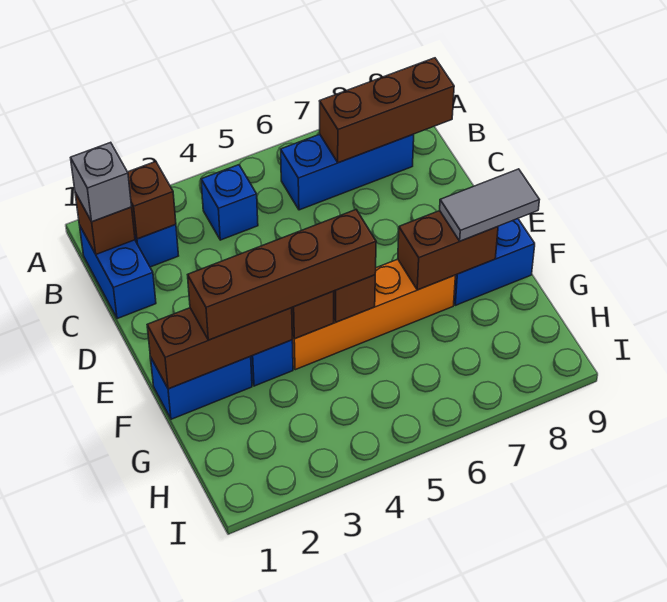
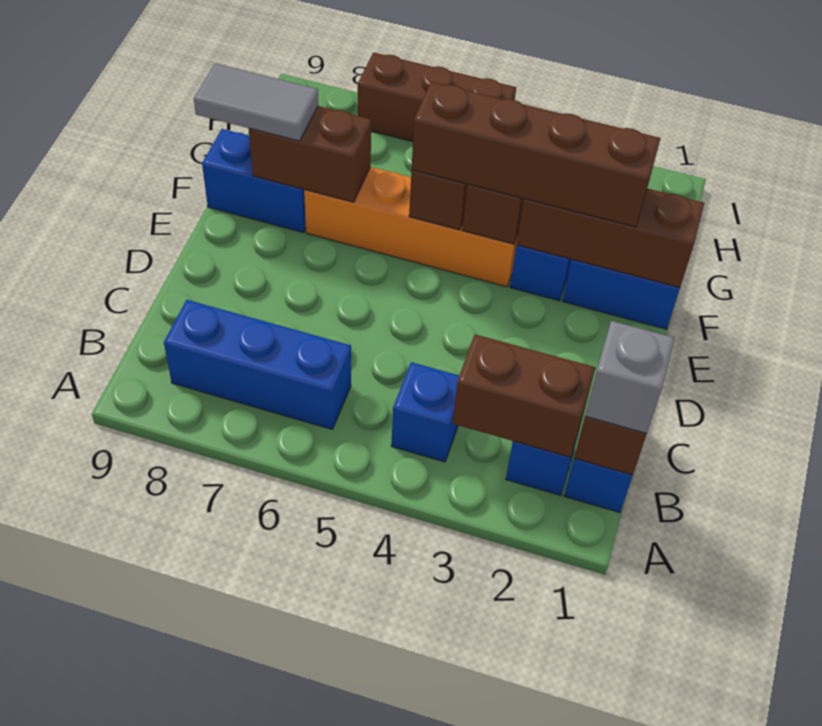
brown 1x1 brick [128,162,176,239] -> brown 1x2 brick [453,334,596,457]
brown 1x3 brick [320,58,454,163] -> brown 1x3 brick moved to [358,52,516,142]

